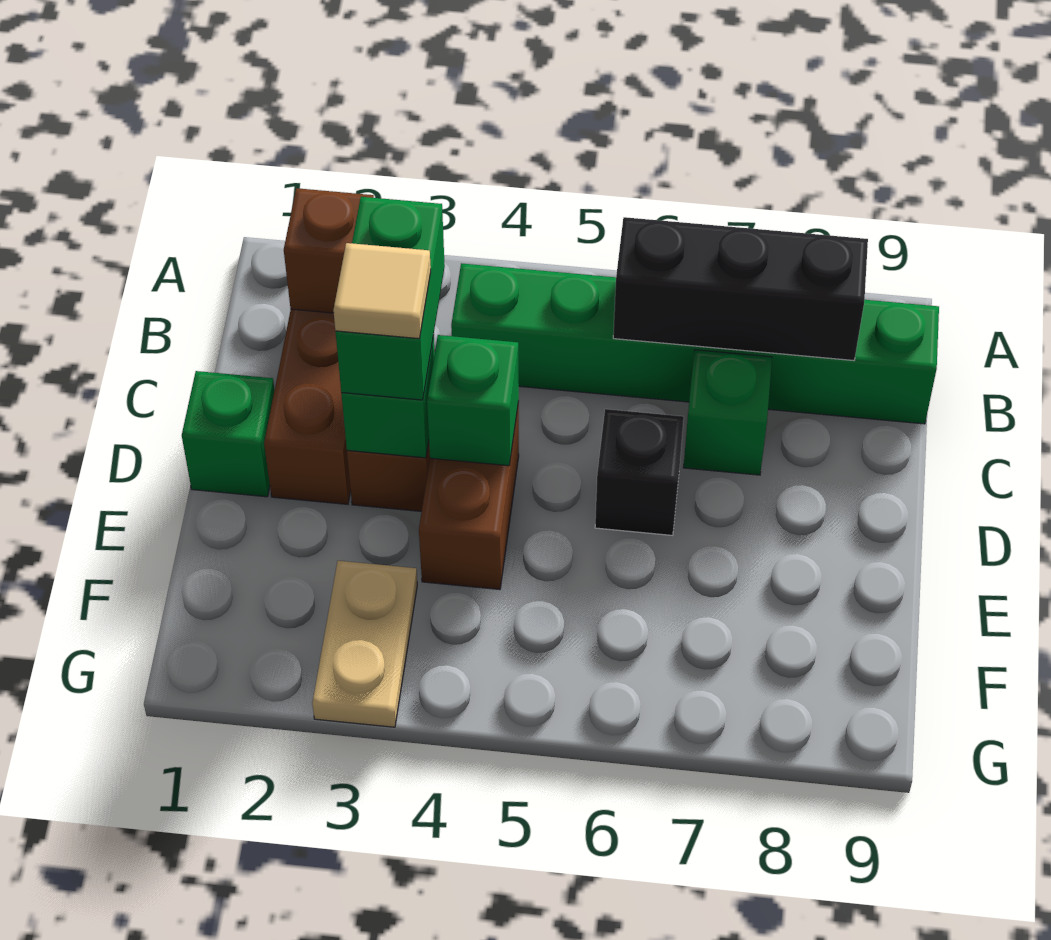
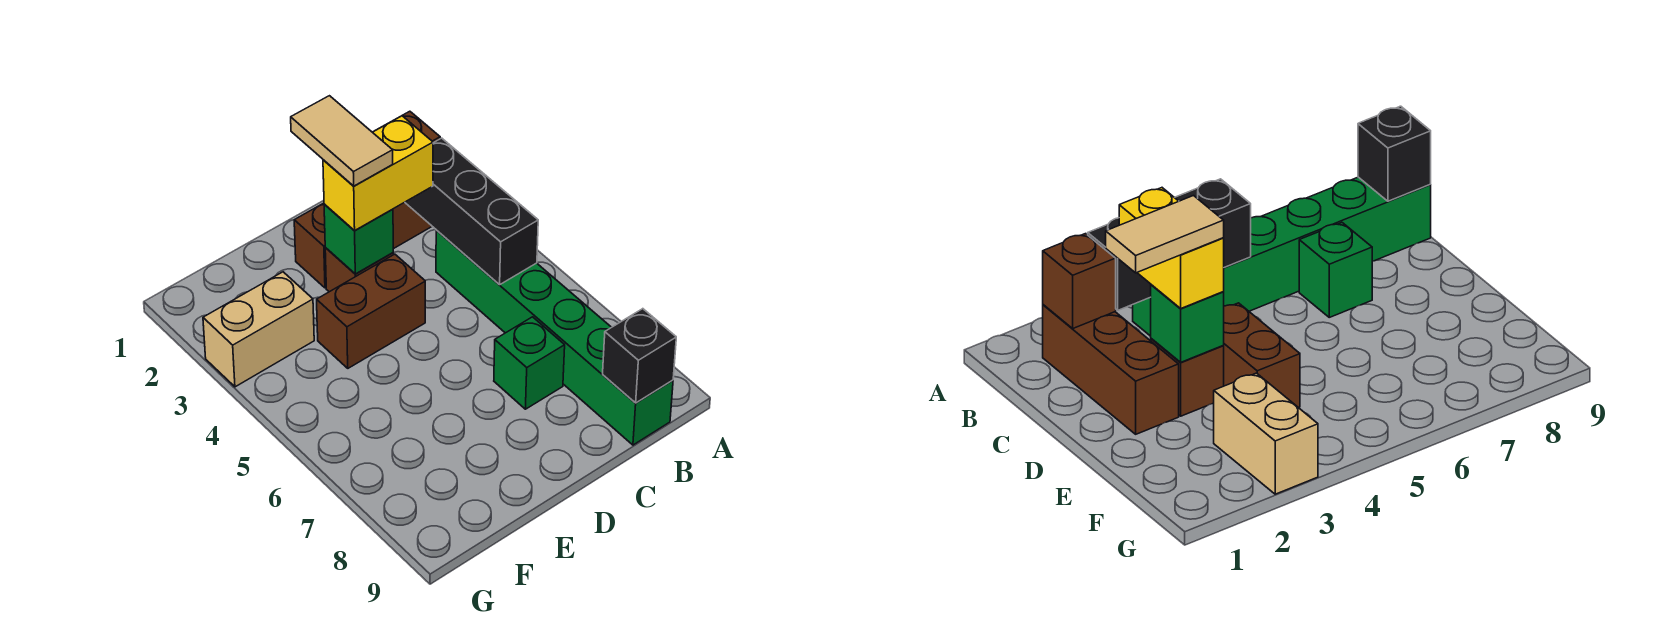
black 1x3 brick [613,217,868,361] -> black 1x3 brick moved to [405,138,538,285]
green 1x2 brick [336,197,445,400] -> yellow 1x2 brick [323,116,433,230]
green 1x1 brick [182,371,275,497] -> none
tan 1x1 tile [333,243,431,339] -> tan 1x2 tile [291,96,393,186]
green 1x1 brick [427,335,519,466] -> none
black 1x1 brick [595,409,684,535] -> black 1x1 brick moved to [603,309,676,403]
tan 1x2 plate [312,561,417,727] -> tan 1x2 brick [203,272,314,387]

